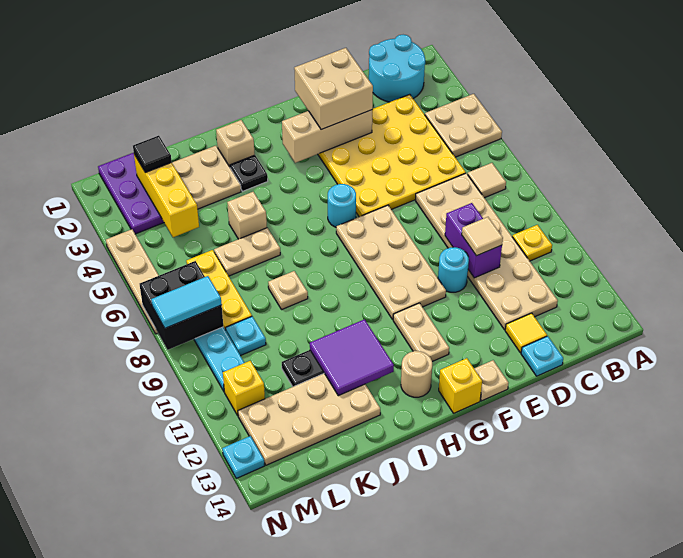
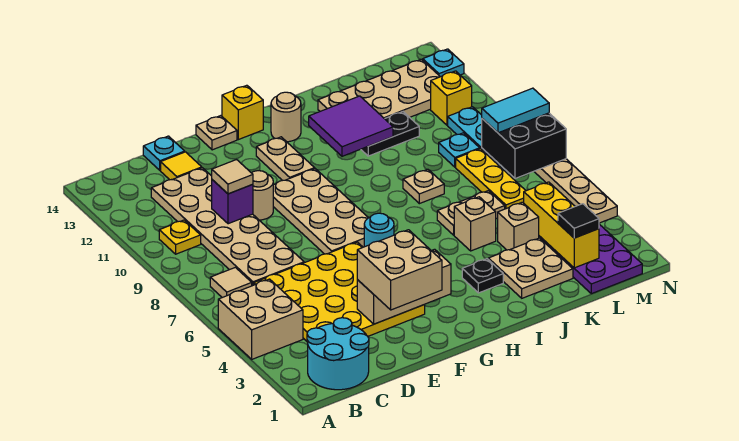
tan 2x2 plate [425,94,502,157] -> tan 2x2 brick [218,279,303,359]
purple 1x2 brick [445,203,502,278] -> purple 1x1 brick [212,180,253,224]
cyan 1x1 round brick [438,247,469,292] -> tan 1x1 round brick [252,171,273,220]
tan 1x1 brick [216,120,255,167] -> tan 1x1 brick moved to [498,202,539,250]

